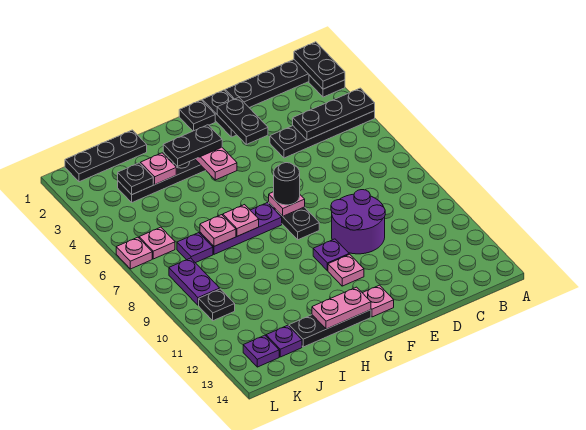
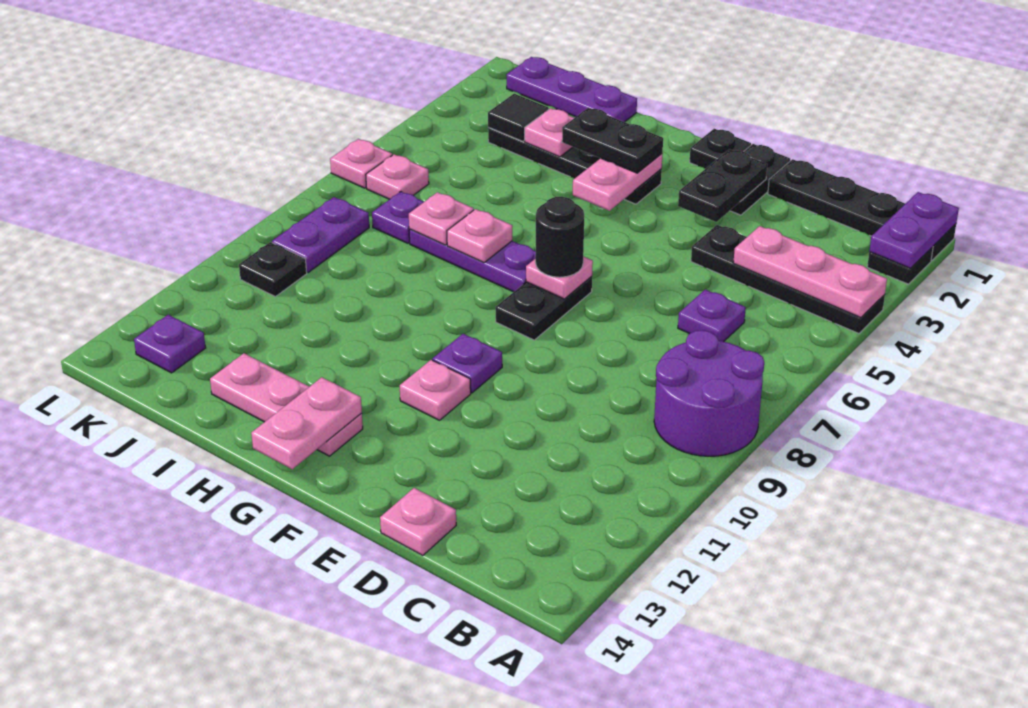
black 1x2 plate [294,42,345,89] -> purple 1x2 plate [869,192,959,268]
black 1x3 plate [293,88,375,140] -> pink 1x3 plate [733,226,887,318]
purple 2x2 round brick [331,190,385,254] -> purple 2x2 round brick moved to [654,330,764,456]
pink 1x1 plate [363,285,394,317] -> pink 1x1 plate moved to [380,488,456,556]
black 1x3 plate [289,310,371,347] -> pink 1x3 plate [210,353,363,456]
pink 1x2 plate [312,287,371,329] -> pink 1x2 plate turned to [251,377,362,469]
black 1x3 plate [65,130,147,182] -> purple 1x3 plate [507,57,637,122]
black 1x1 plate [118,163,153,195] -> black 1x1 tile [488,94,549,141]
purple 1x1 plate [266,325,302,357] -> purple 1x1 plate moved to [678,290,746,342]

